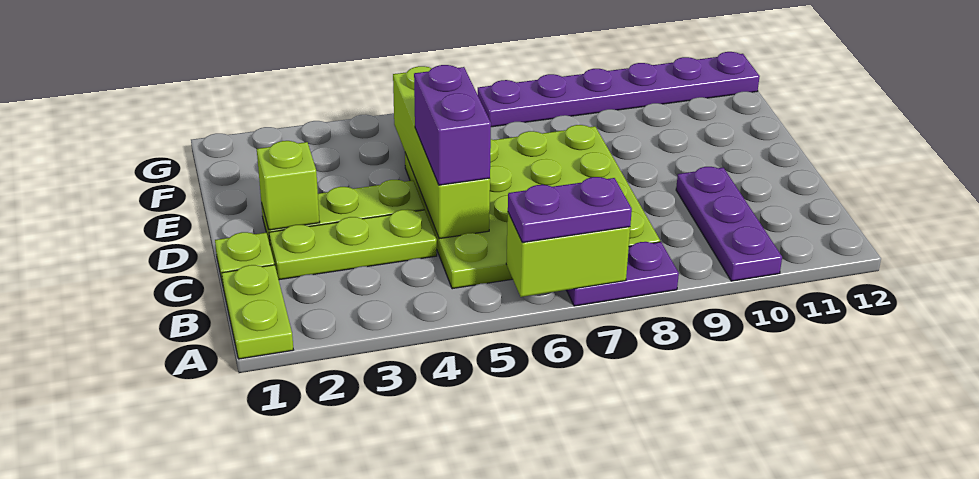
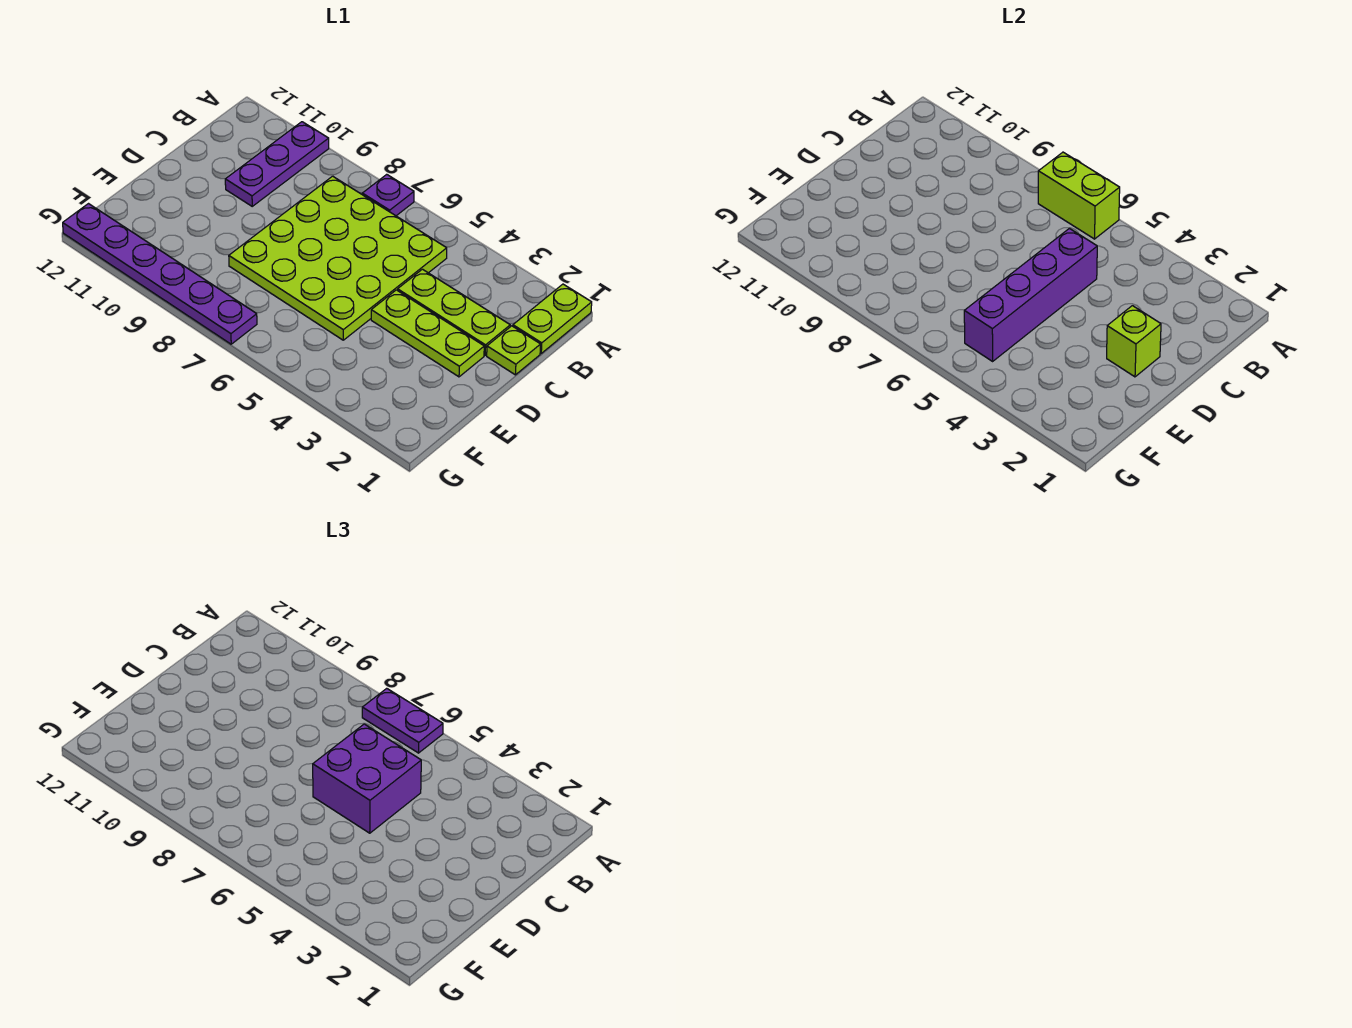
purple 1x2 plate [567,242,679,306] -> purple 1x1 plate [362,174,414,216]
lime 1x4 brick [393,66,490,239] -> purple 1x4 brick [964,229,1097,361]
purple 1x2 brick [414,65,491,185] -> purple 2x2 brick [313,724,421,833]

